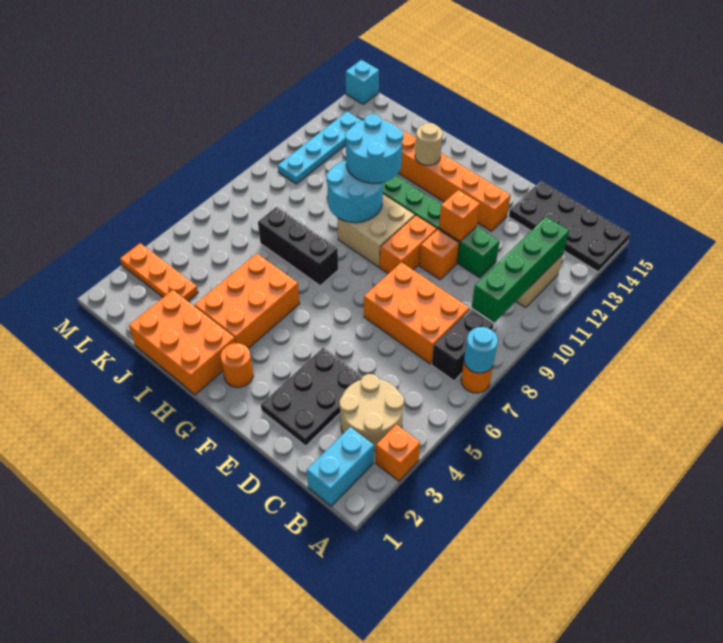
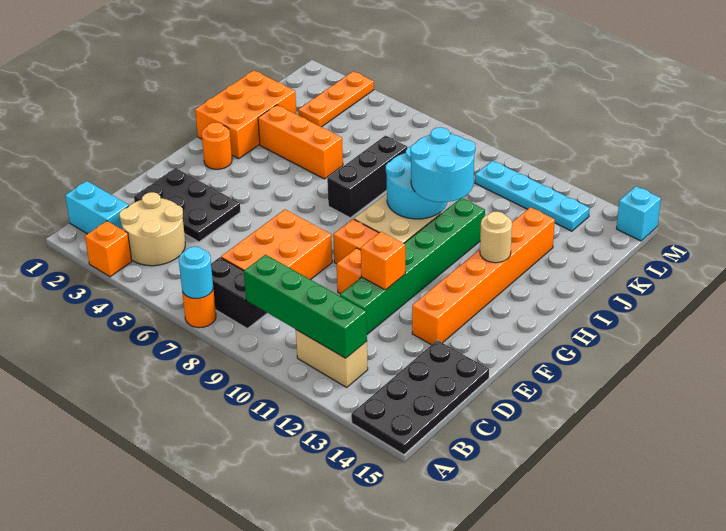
orange 2x3 brick [194,254,300,349] -> orange 1x3 brick [258,105,343,179]

